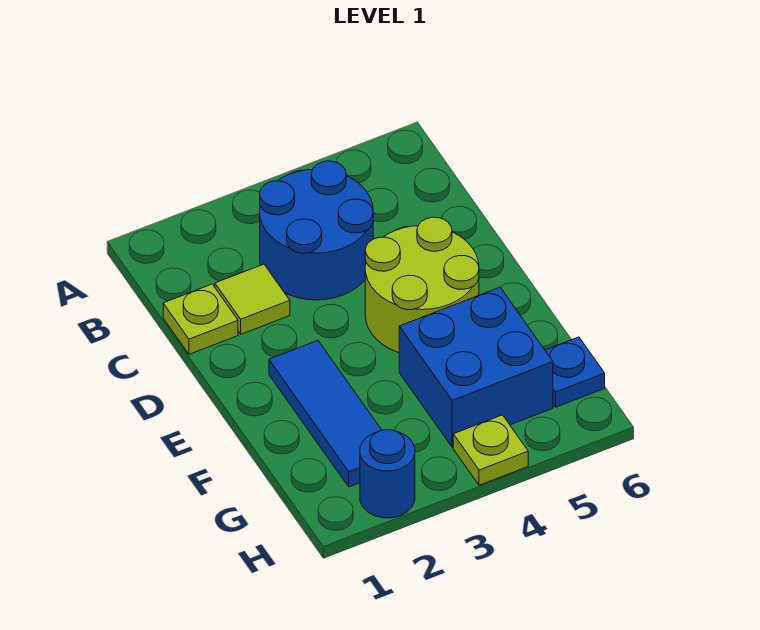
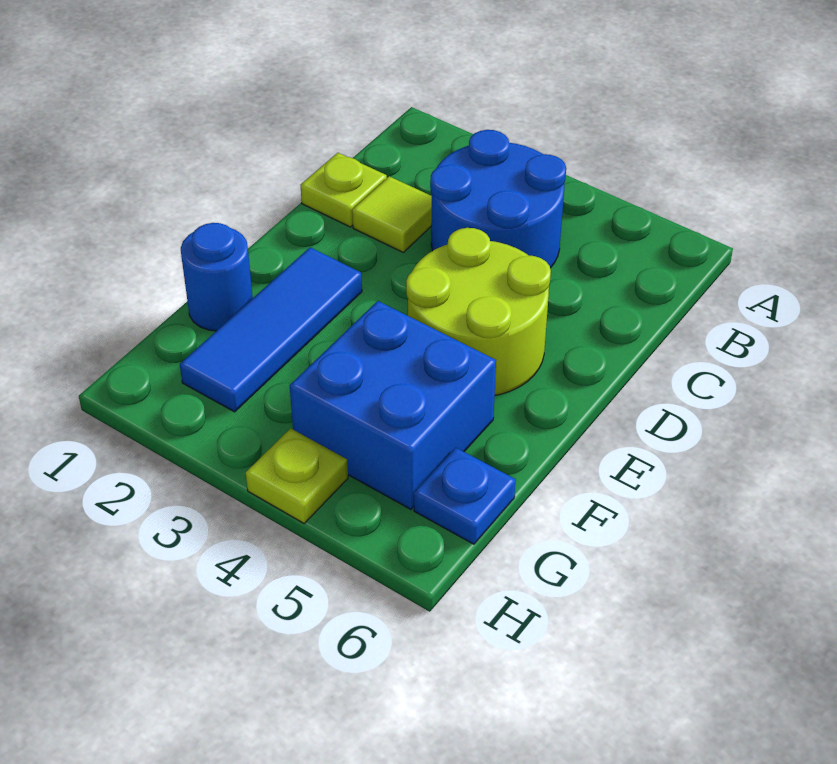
blue 1x1 round brick [360,430,415,518] -> blue 1x1 round brick moved to [181,223,253,331]

